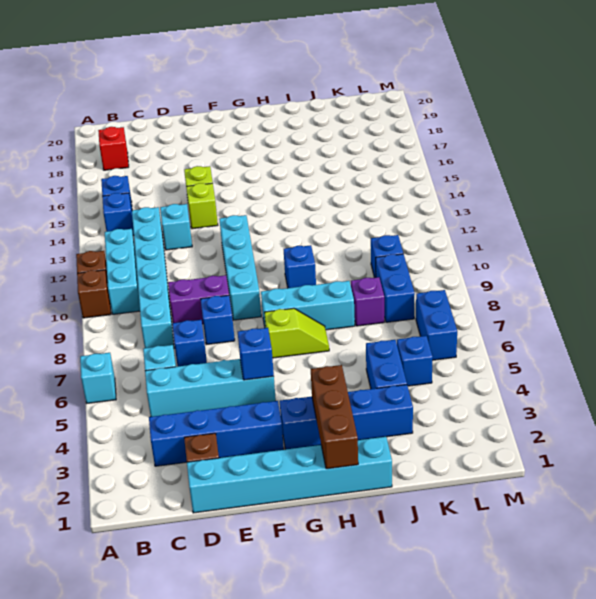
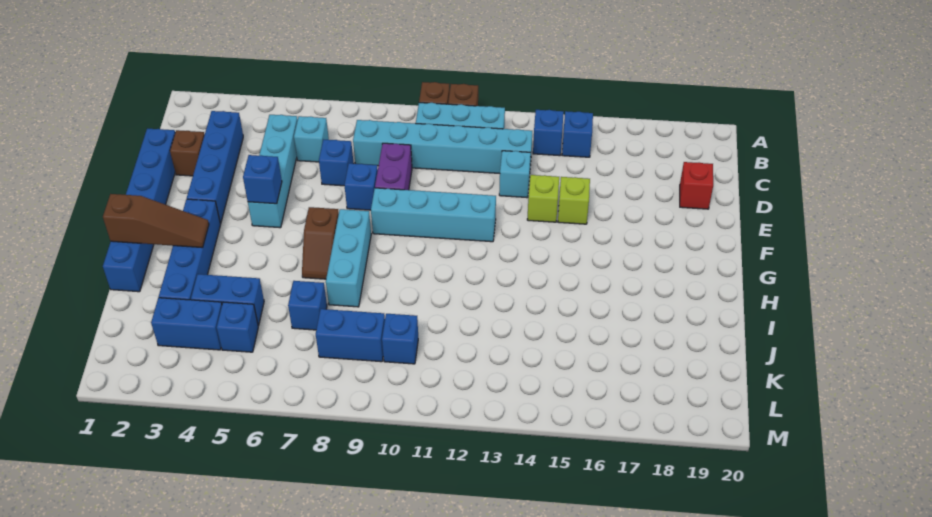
cyan 1x1 brick [80,353,116,403] -> none
red 1x1 brick [98,127,129,170] -> red 1x1 brick moved to [680,162,713,209]
cyan 1x6 brick [187,437,392,513] -> blue 1x6 brick [103,129,175,292]
lime 1x2 slope [264,308,329,358] -> brown 1x2 slope [302,207,339,279]
brown 1x3 brick [311,365,358,469] -> brown 1x3 slope [103,194,209,248]
blue 1x1 brick [284,245,316,288] -> blue 1x1 brick moved to [288,281,327,330]
purple 1x1 brick [351,277,384,326] -> none
blue 1x2 brick [416,290,457,360] -> blue 1x2 brick moved to [151,298,222,350]

